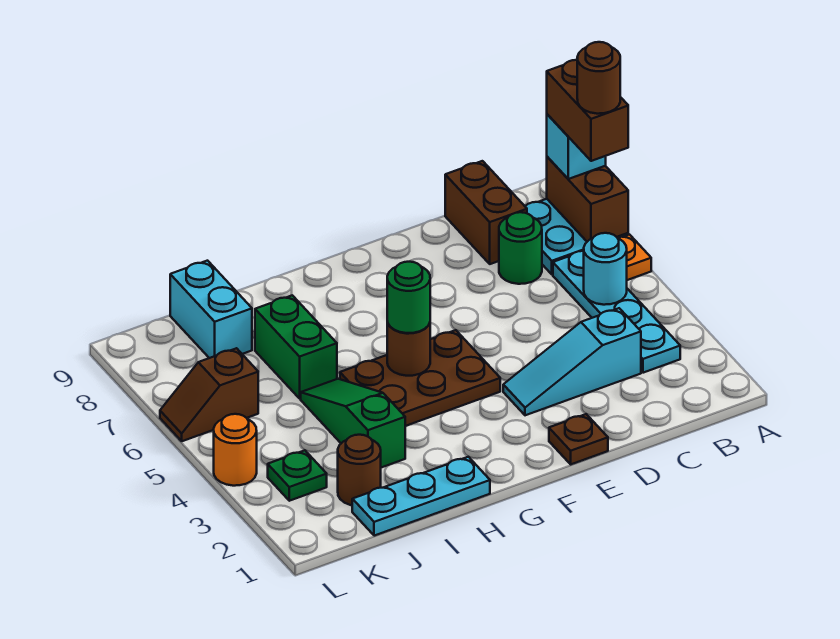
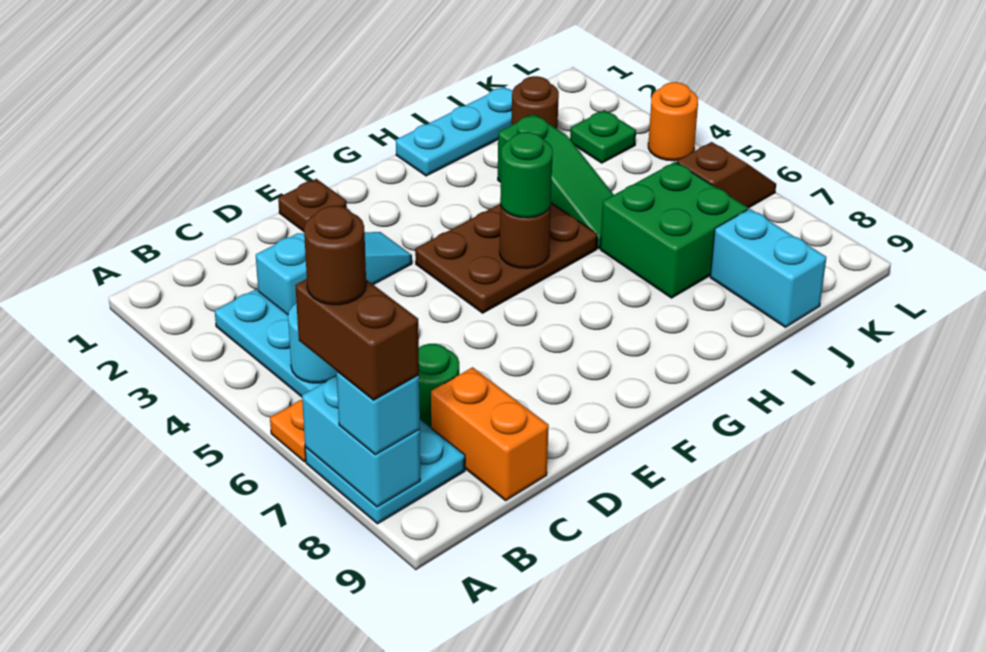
brown 1x2 brick [547,157,628,242] -> cyan 1x2 brick [302,376,420,507]
brown 1x2 brick [445,161,527,264] -> orange 1x2 brick [431,367,549,500]
green 1x2 brick [255,295,337,399] -> green 2x2 brick [600,162,748,298]

